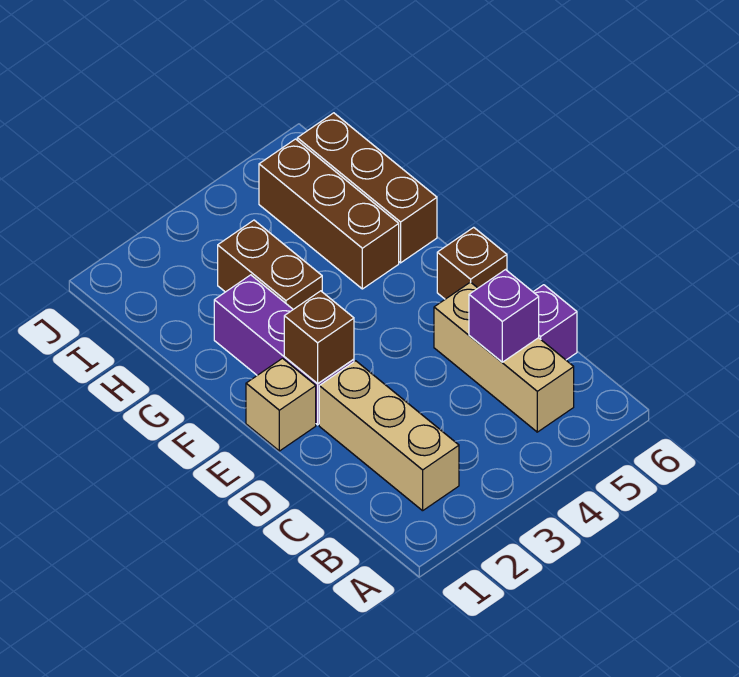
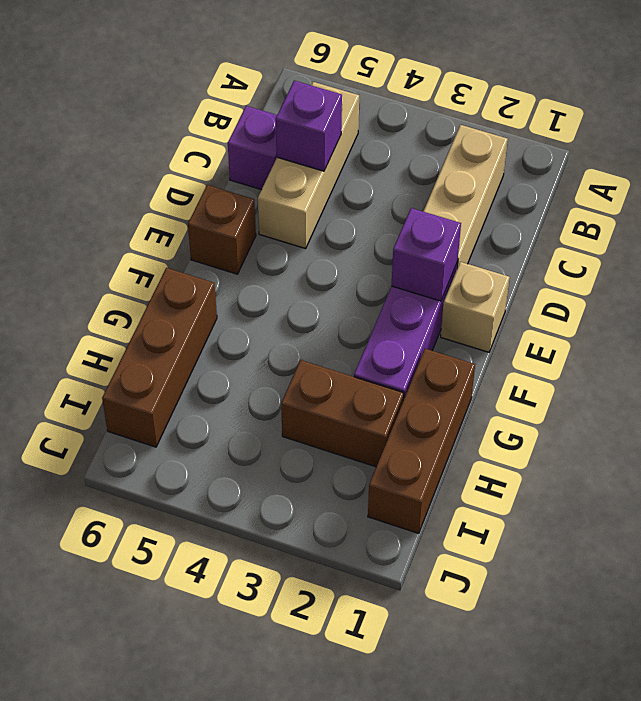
brown 1x1 brick [284,291,354,384] -> purple 1x1 brick [391,208,461,301]
brown 1x2 brick [218,220,322,309] -> brown 1x2 brick turned to [281,360,404,467]
brown 1x3 brick [259,139,399,289] -> brown 1x3 brick moved to [368,349,475,533]

